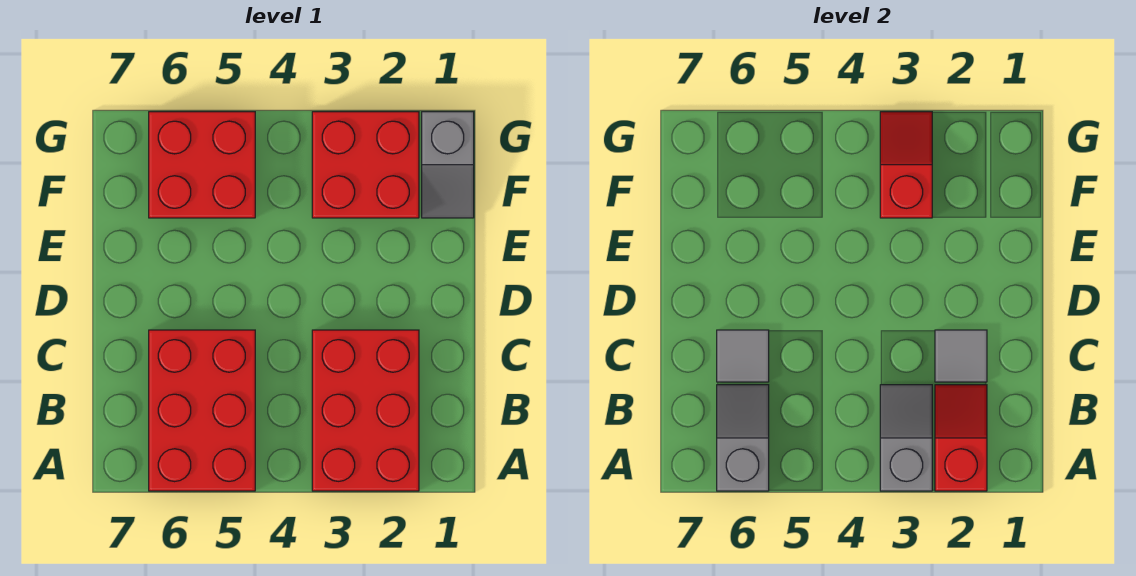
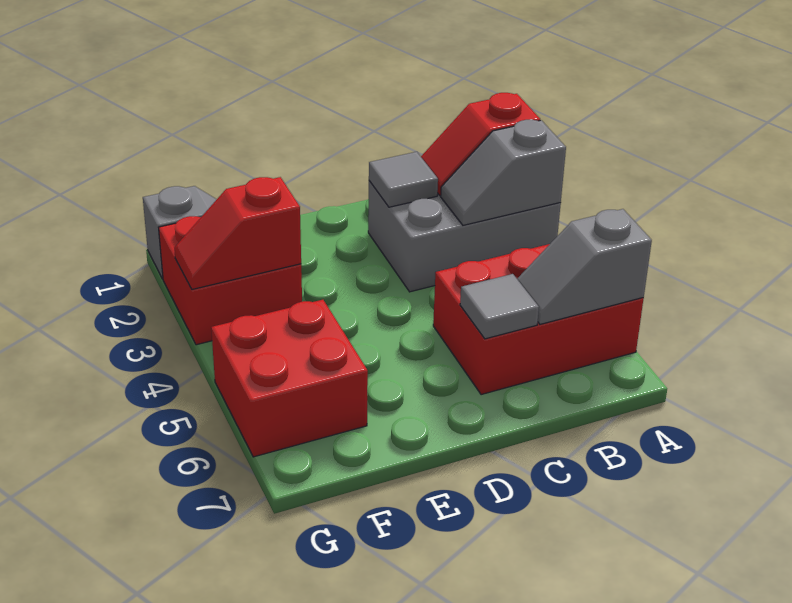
red 2x3 brick [312,330,419,491] -> grey 2x3 brick [368,181,561,292]

